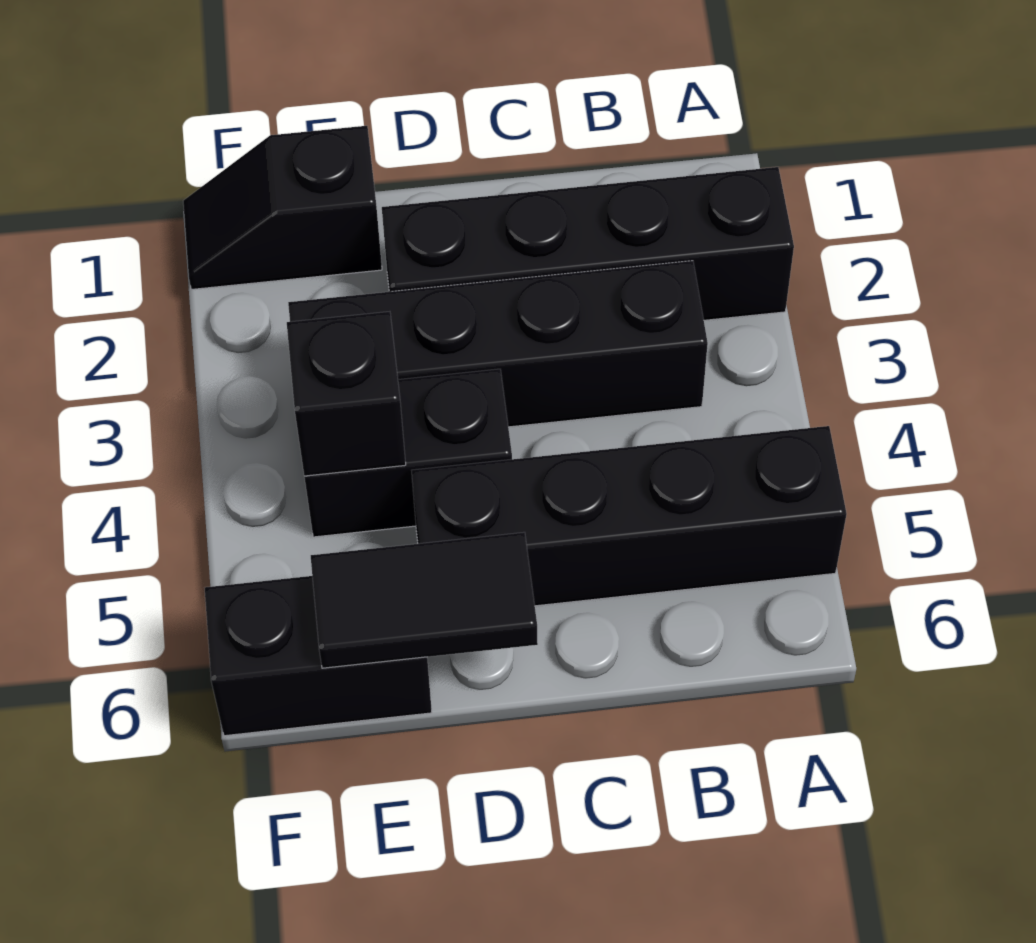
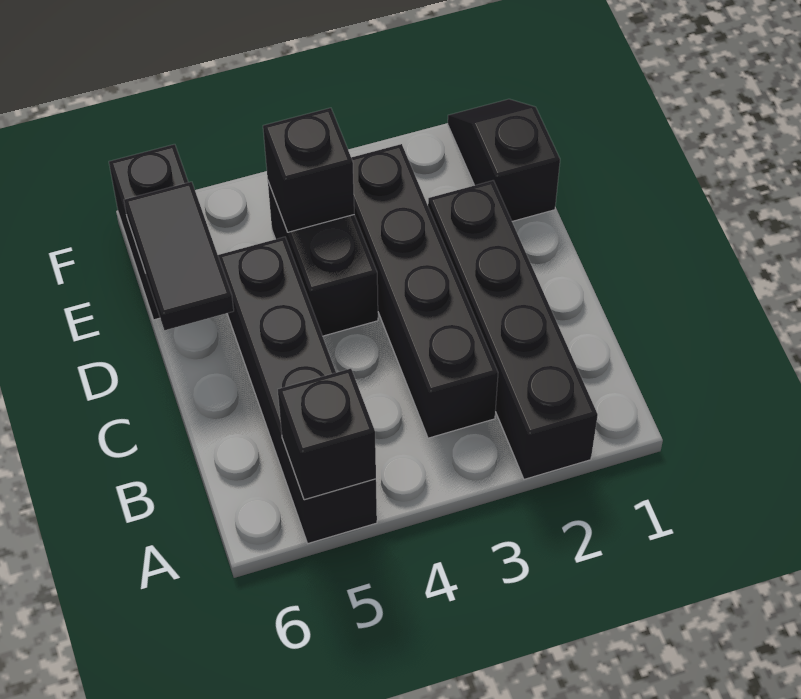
none -> black 1x1 brick [278,369,376,500]

